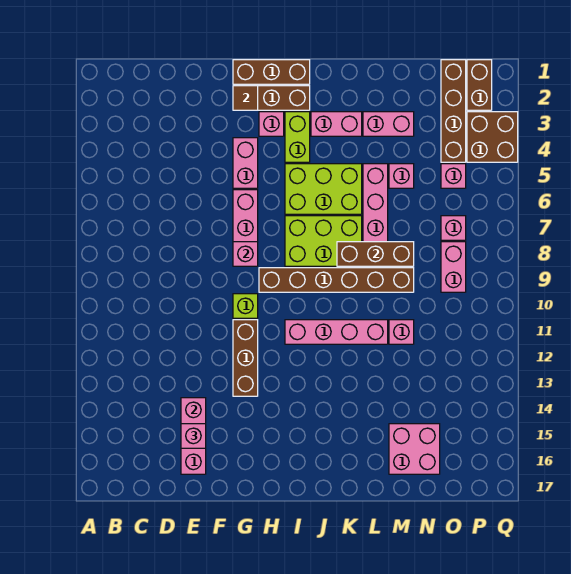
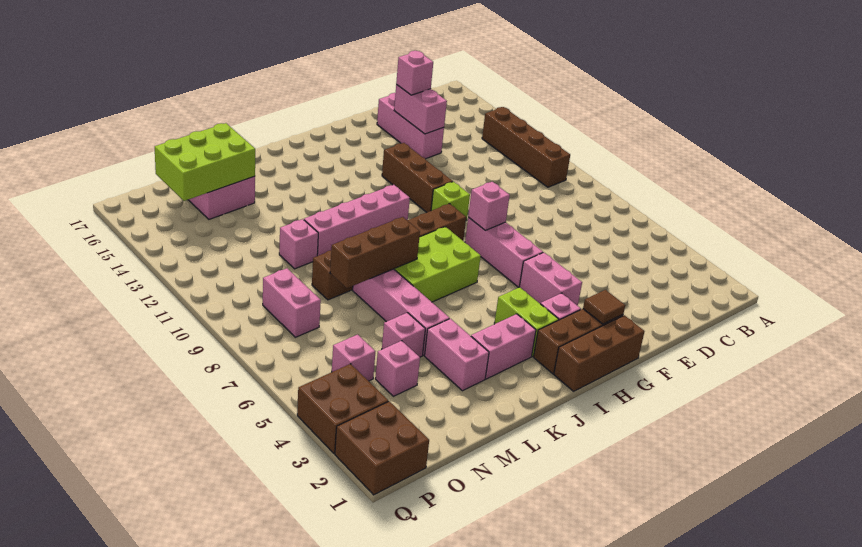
lime 2x3 brick [285,164,362,214] -> lime 2x3 brick moved to [155,123,255,201]
pink 1x2 brick [363,112,414,136] -> pink 1x2 brick turned to [425,319,489,391]
brown 1x4 brick [441,60,466,162] -> brown 1x4 brick moved to [482,107,570,187]
pink 1x1 brick [441,216,466,240] -> pink 1x1 brick moved to [375,341,420,396]
brown 1x2 brick [467,60,492,110] -> brown 2x2 brick [335,401,429,495]

